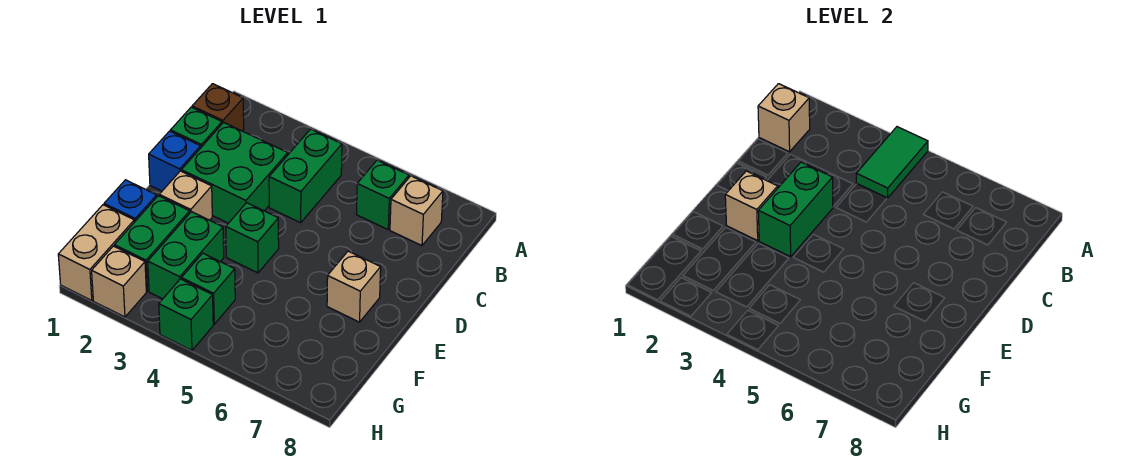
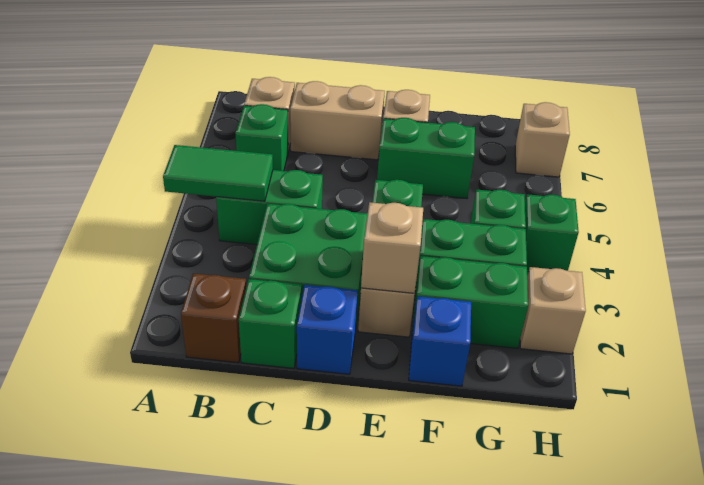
tan 1x1 brick [758,84,810,152] -> tan 1x1 brick moved to [515,102,570,177]
green 1x2 brick [758,162,833,257] -> green 1x2 brick moved to [377,118,475,199]
tan 1x2 brick [58,205,134,301] -> tan 1x2 brick moved to [290,81,385,160]

